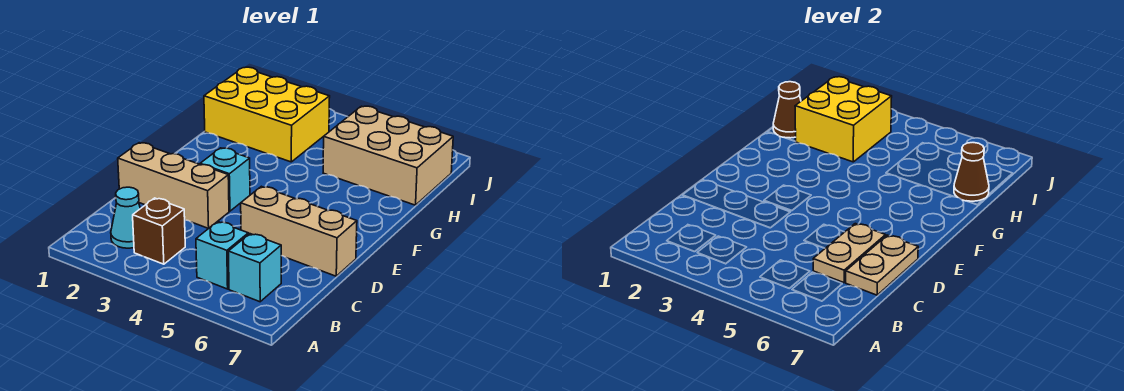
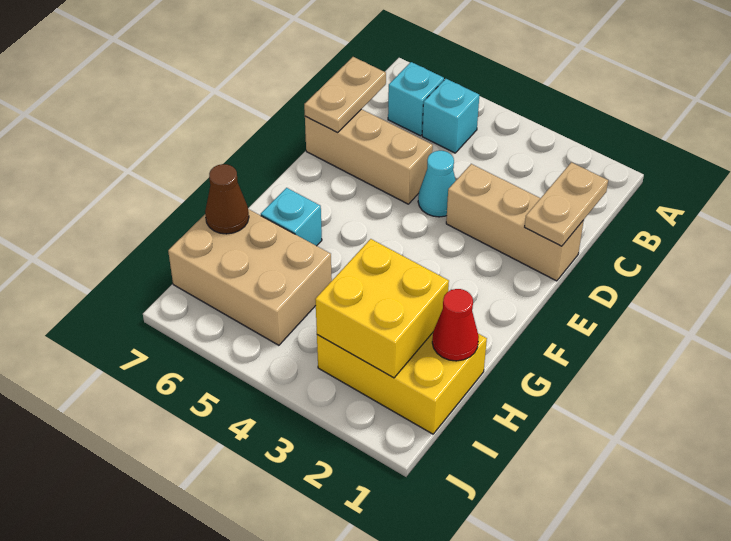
cyan 1x1 cone [111,187,140,248] -> cyan 1x1 cone moved to [418,151,456,217]
brown 1x1 brick [133,198,185,264] -> none
tan 1x2 plate [813,224,886,283] -> tan 1x2 plate moved to [525,162,608,246]
cyan 1x1 brick [200,148,250,211] -> cyan 1x1 brick moved to [261,188,322,246]
brown 1x1 cone [773,82,801,138] -> red 1x1 cone [432,289,479,361]

